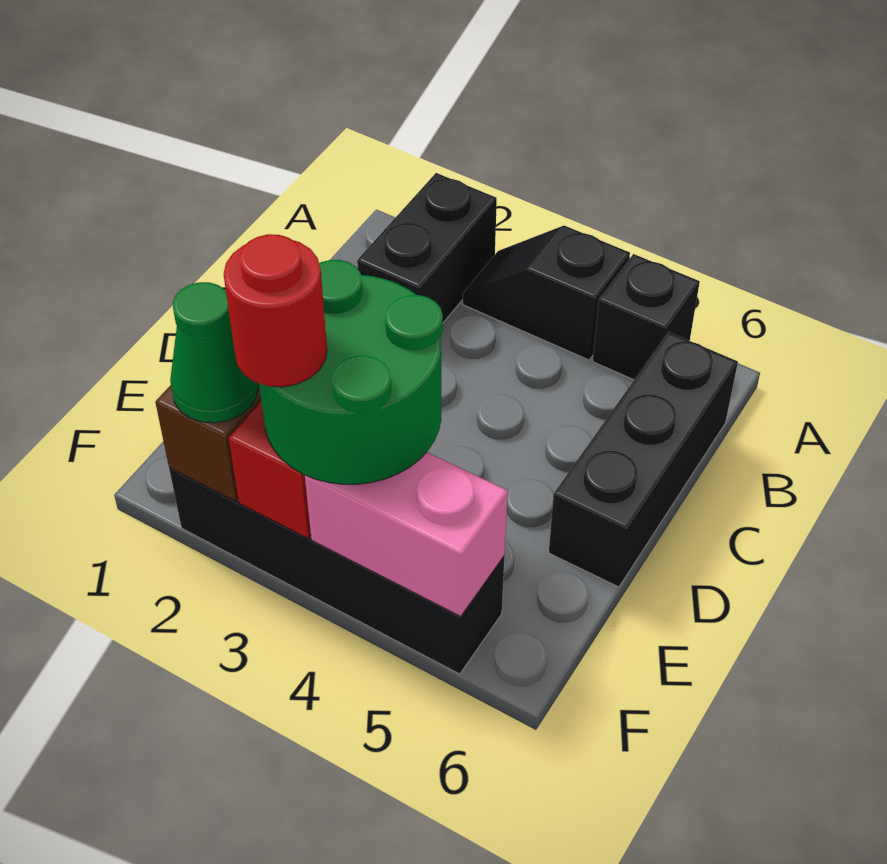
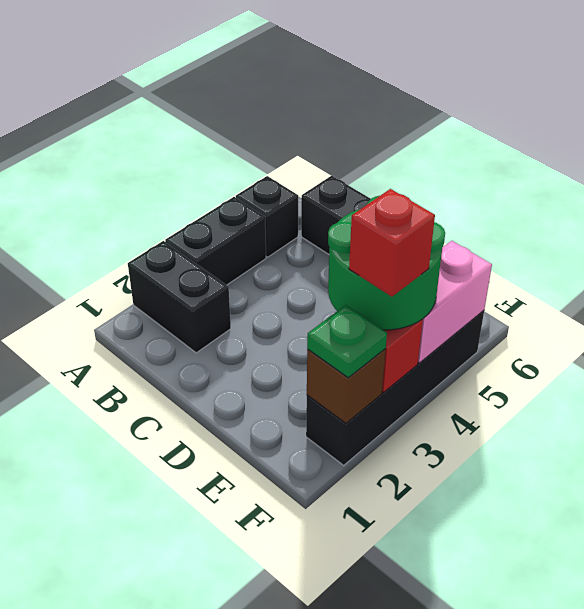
black 1x2 slope [463,226,630,360] -> black 1x2 brick [165,197,266,285]
green 1x1 cone [170,282,258,423] -> green 1x1 plate [307,305,387,378]
red 1x1 round brick [224,234,327,387] -> red 1x1 brick [349,189,435,297]

